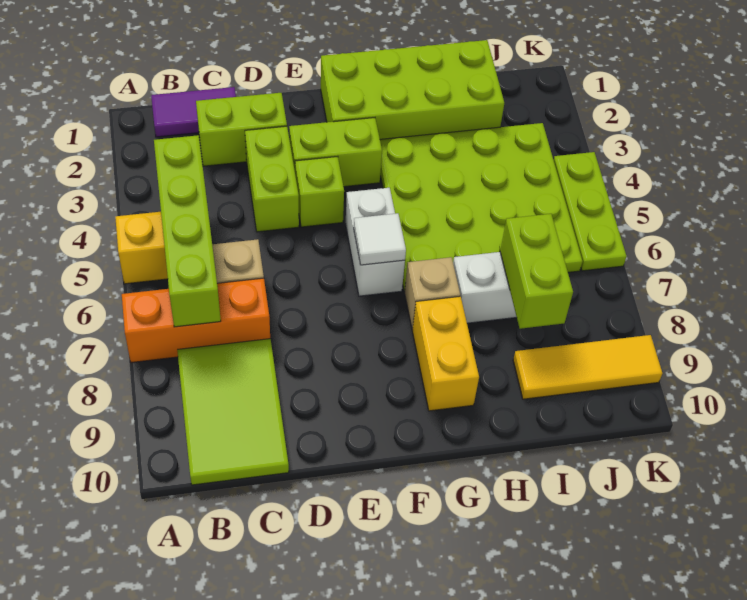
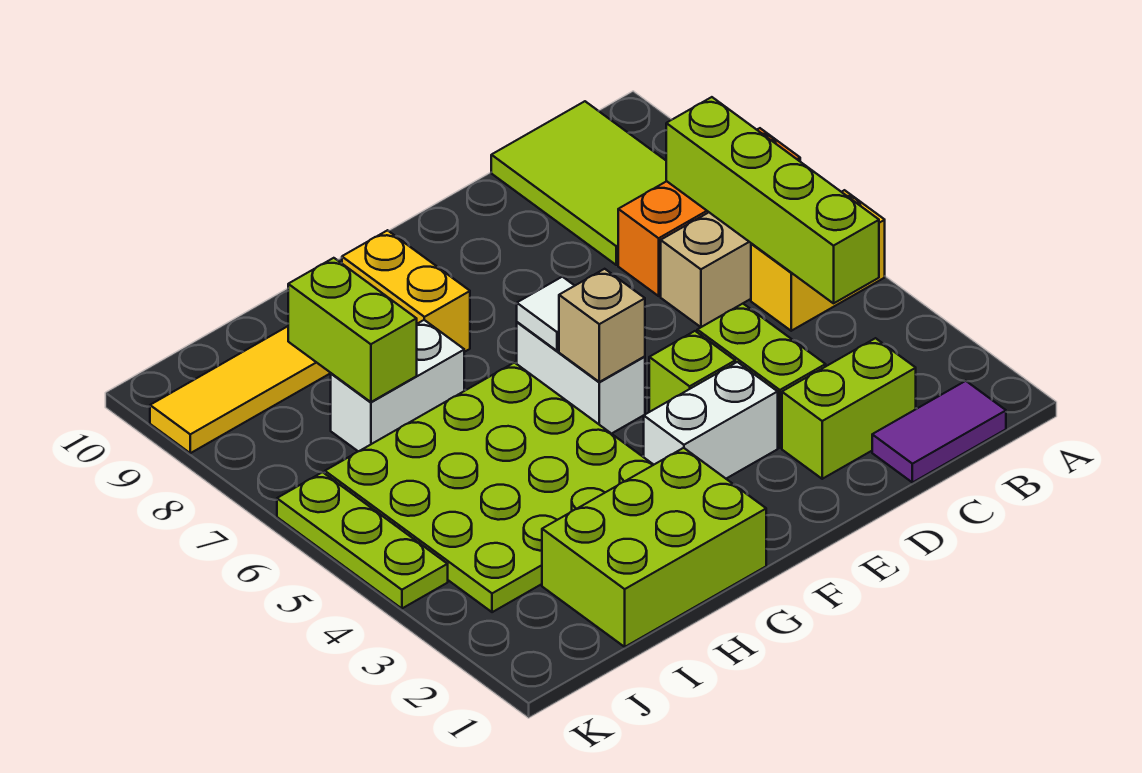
lime 1x2 brick [289,118,382,187] -> white 1x2 brick [644,362,778,479]
lime 2x4 brick [321,40,504,139] -> lime 2x3 brick [542,448,766,647]
tan 1x1 brick [405,257,460,330] -> tan 1x1 brick moved to [559,269,645,382]

